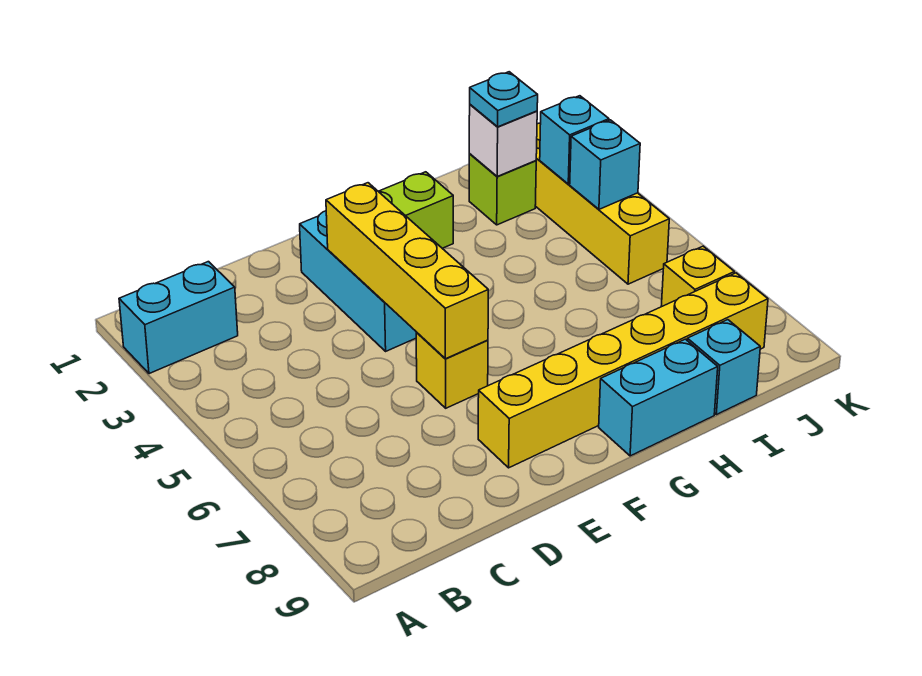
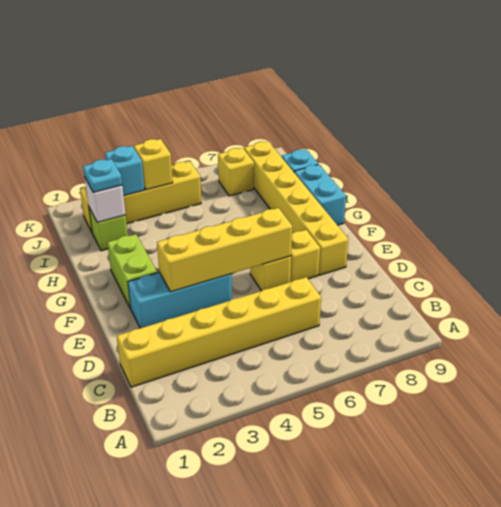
cyan 1x2 brick [119,262,238,374] -> none
none -> yellow 1x6 brick [117,277,321,387]
none -> yellow 1x1 brick [290,230,320,282]
cyan 1x1 brick [570,120,640,209] -> yellow 1x1 brick [134,139,173,190]

